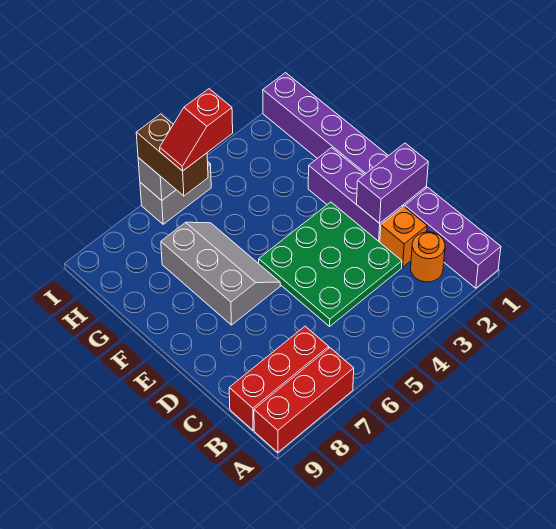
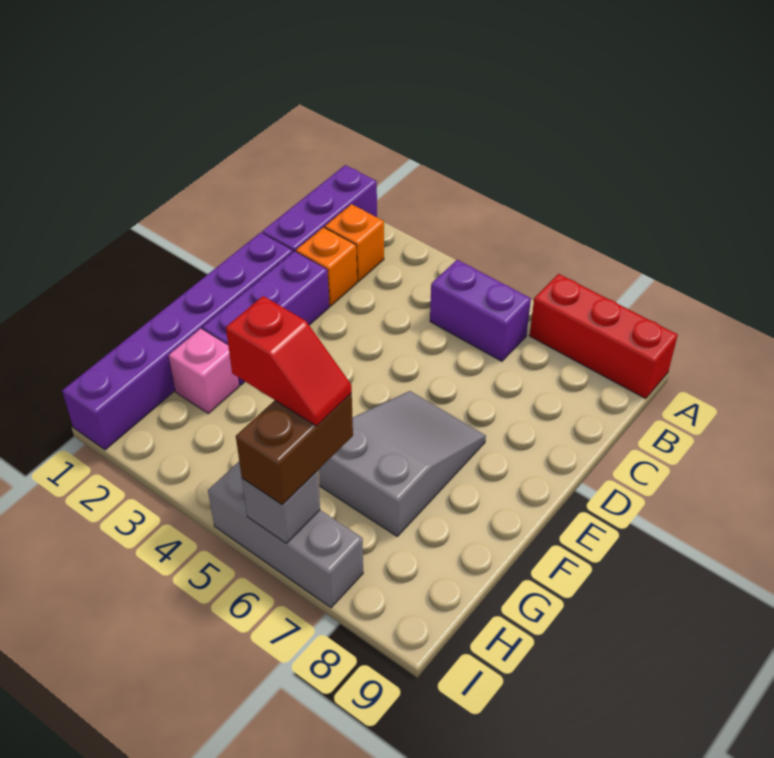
orange 1x1 round brick [411,232,445,282] -> orange 1x1 brick [325,204,384,282]
red 1x3 brick [229,326,329,430] -> none
green 3x3 plate [259,202,402,326] -> none
purple 1x2 brick [357,143,428,223] -> purple 1x2 brick moved to [430,260,531,361]
grey 2x3 slope [161,222,280,325] -> grey 2x3 slope turned to [319,391,486,536]
none -> pink 1x1 brick [169,329,239,414]
grey 1x2 brick [140,162,211,224] -> grey 1x3 brick [208,462,363,608]

